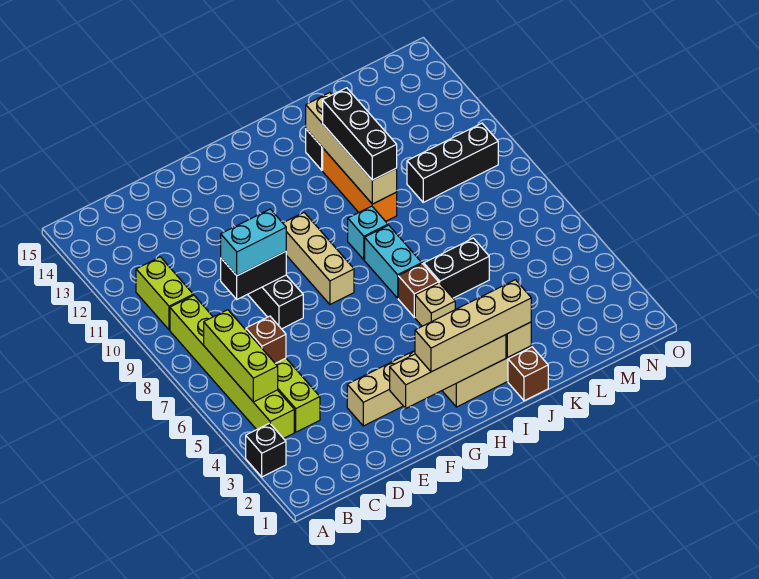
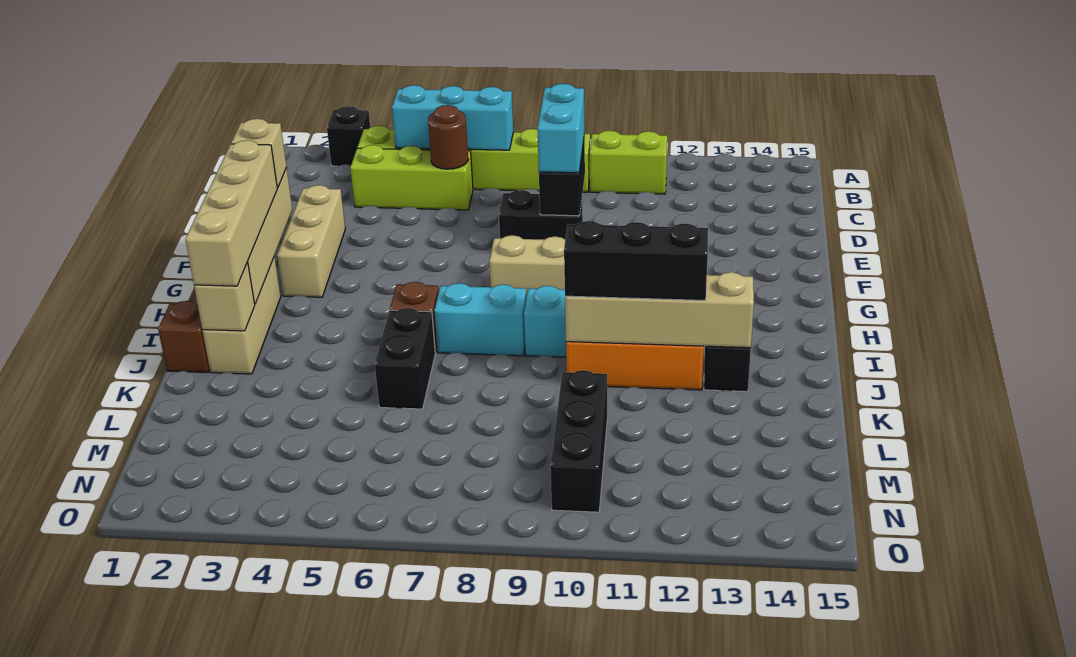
lime 1x3 brick [204,310,278,402] -> cyan 1x3 brick [392,85,513,150]
brown 1x1 brick [246,316,286,363] -> brown 1x1 round brick [428,105,468,169]
tan 1x1 brick [415,283,455,326] -> tan 1x1 brick moved to [231,119,287,188]

